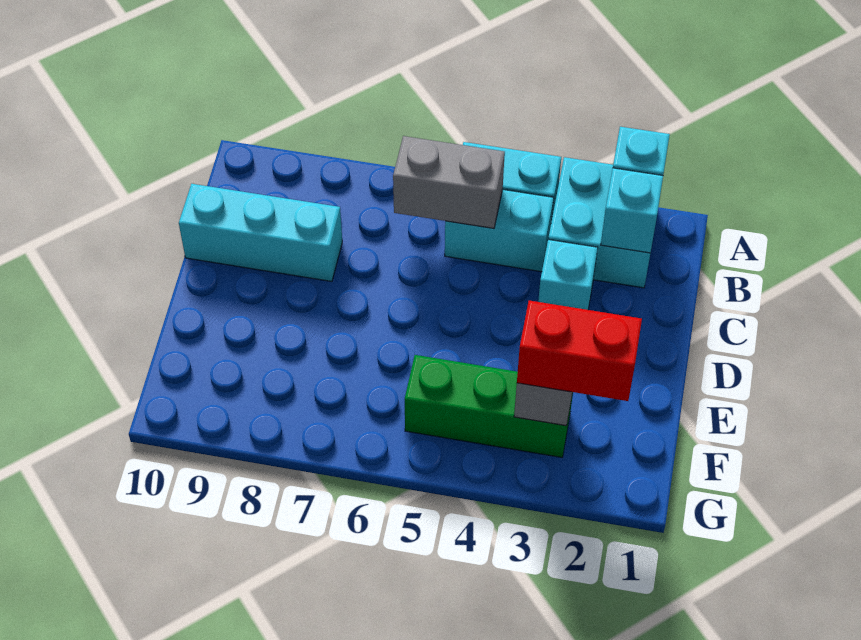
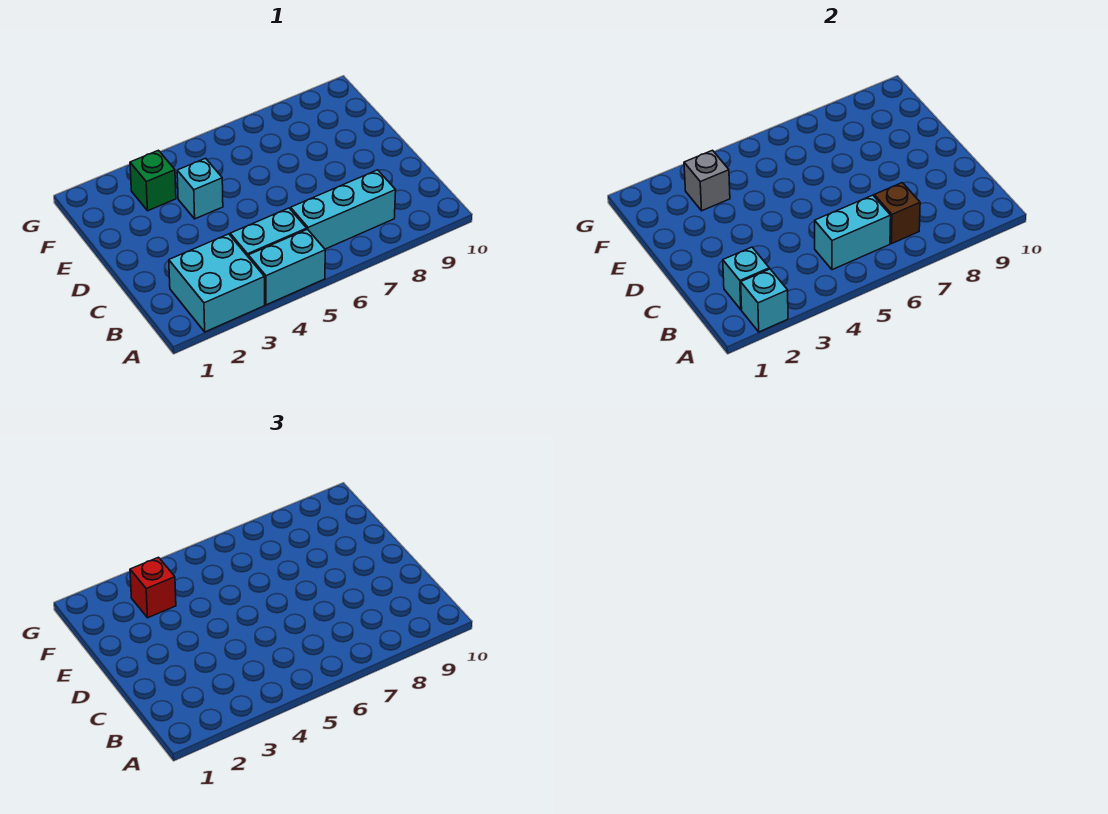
grey 1x2 brick [393,136,505,228] -> cyan 1x2 brick [815,195,891,270]
none -> brown 1x1 brick [874,183,920,244]
cyan 1x1 brick [538,239,598,310] -> cyan 1x1 brick moved to [177,158,223,219]
cyan 1x3 brick [179,184,342,281] -> cyan 1x3 brick moved to [291,170,396,249]
red 1x2 brick [517,301,642,401] -> red 1x1 brick [130,557,176,618]
green 1x3 brick [405,355,573,457] -> green 1x1 brick [130,150,176,211]

